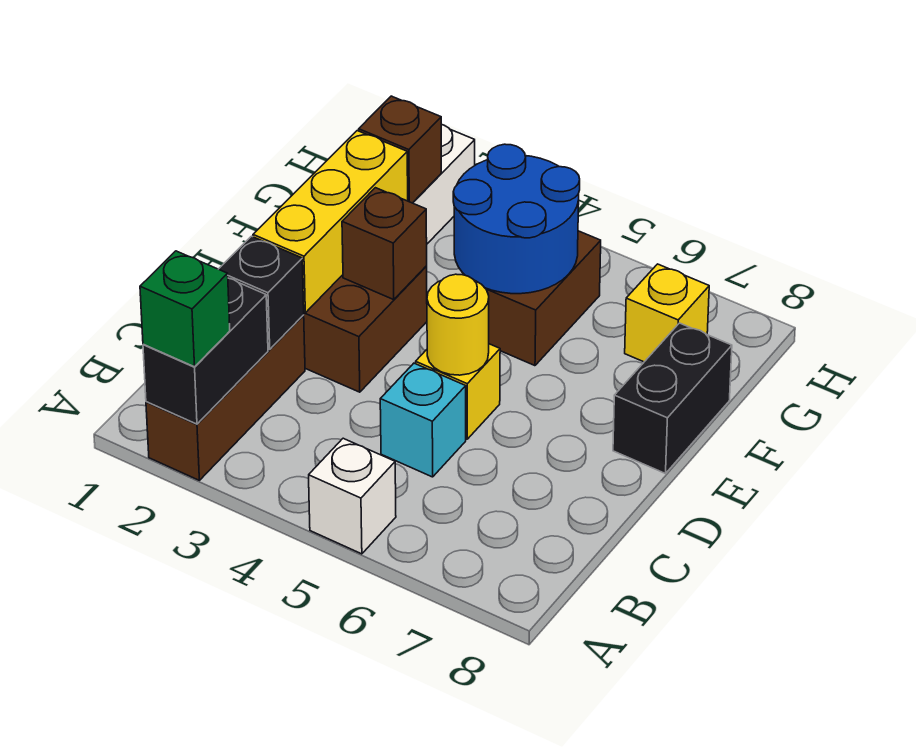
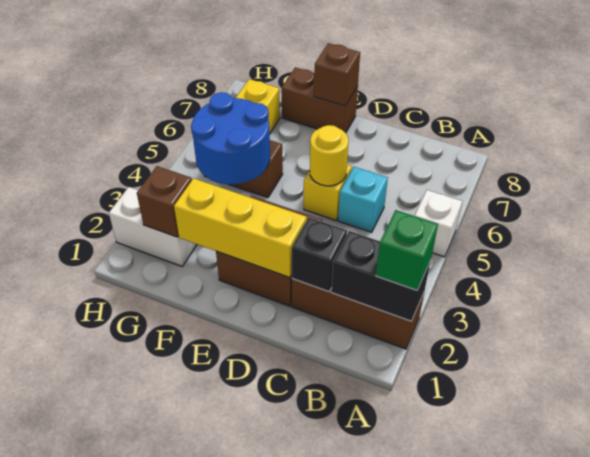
brown 1x1 brick [342,188,427,300] -> brown 1x1 brick moved to [314,43,360,106]
black 1x2 brick [613,323,732,474] -> brown 1x2 brick [282,68,358,133]

